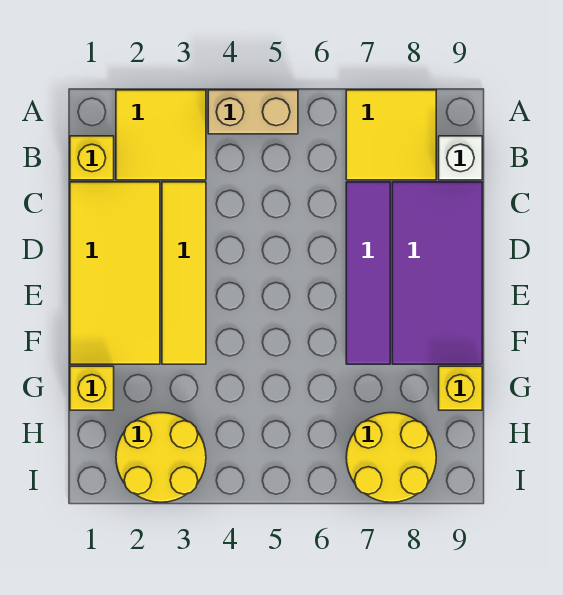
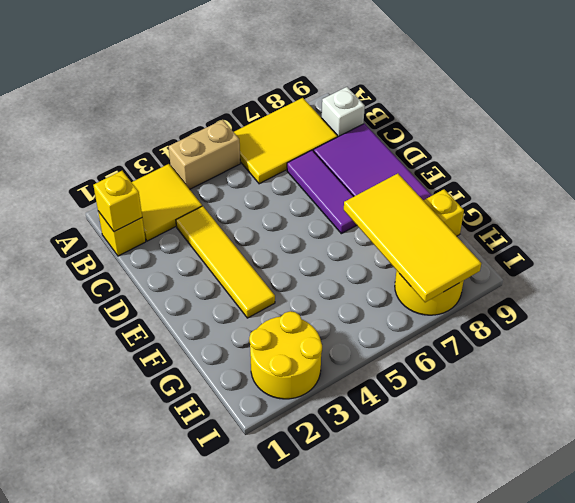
yellow 2x2 tile [346,90,436,180] -> yellow 2x3 tile [234,98,338,184]
yellow 2x4 tile [70,182,160,364] -> yellow 2x4 tile moved to [344,173,481,302]
purple 1x4 tile [346,182,390,364] -> purple 1x3 tile [287,150,357,234]
yellow 1x1 brick [70,366,114,410] -> yellow 1x1 brick moved to [93,171,142,232]

